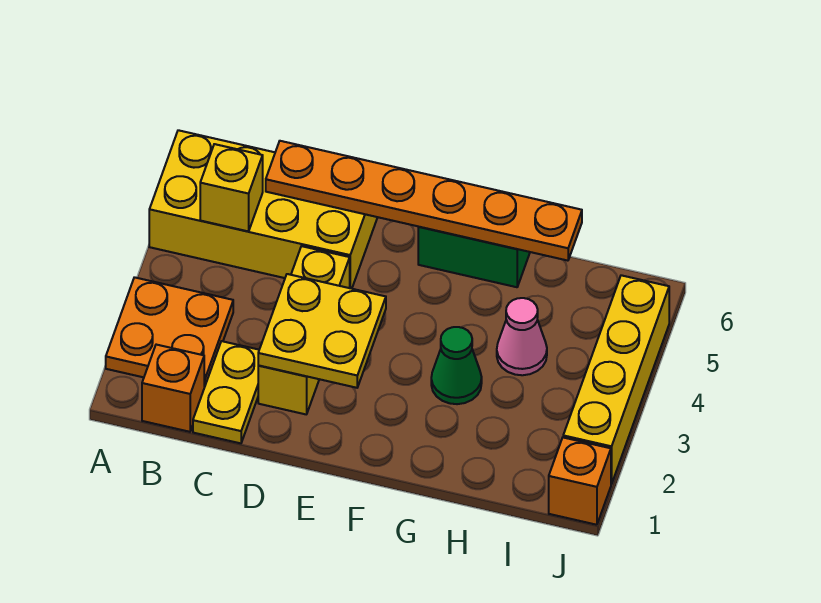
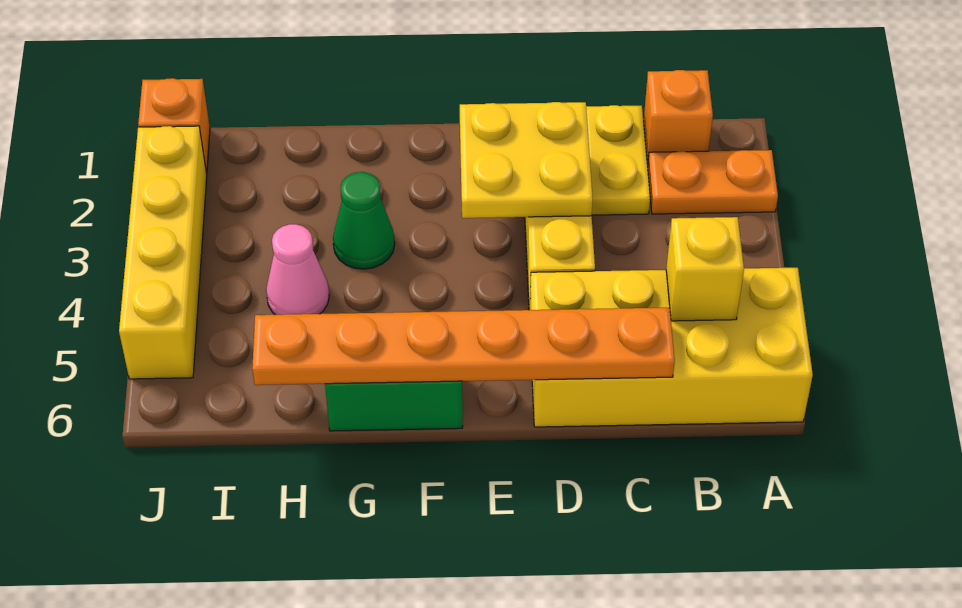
orange 2x2 plate [106,277,233,387] -> orange 1x2 plate [648,150,778,214]

